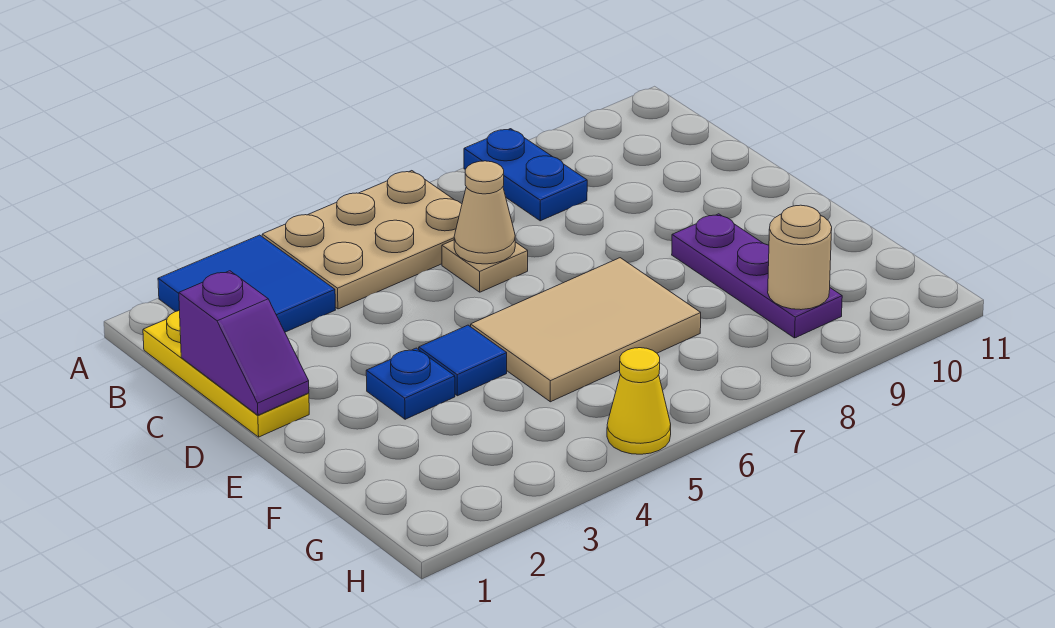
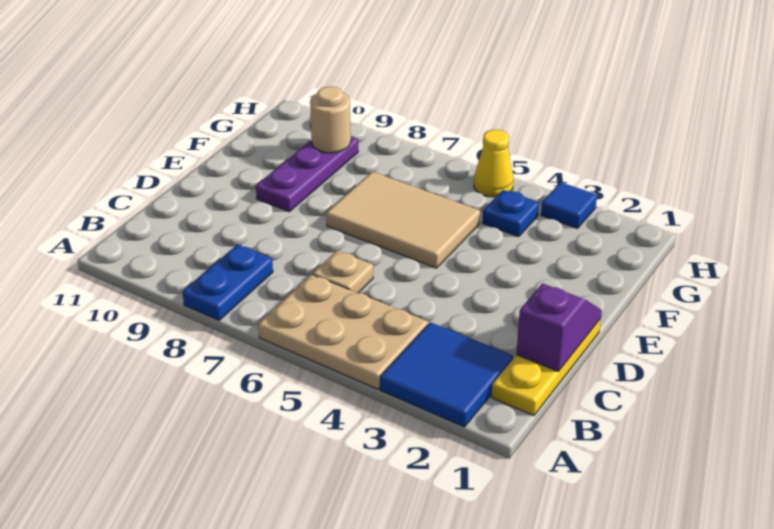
tan 1x1 cone [454,161,515,264] -> none
blue 1x1 plate [366,348,455,419] -> blue 1x1 plate moved to [482,190,539,237]
blue 1x1 tile [419,325,507,396] -> blue 1x1 tile moved to [541,182,597,228]

